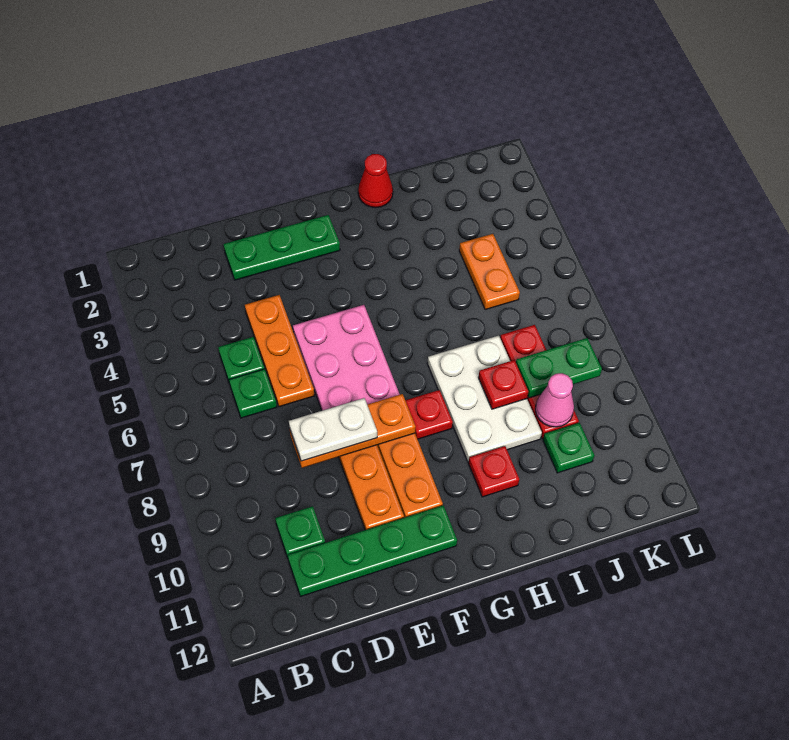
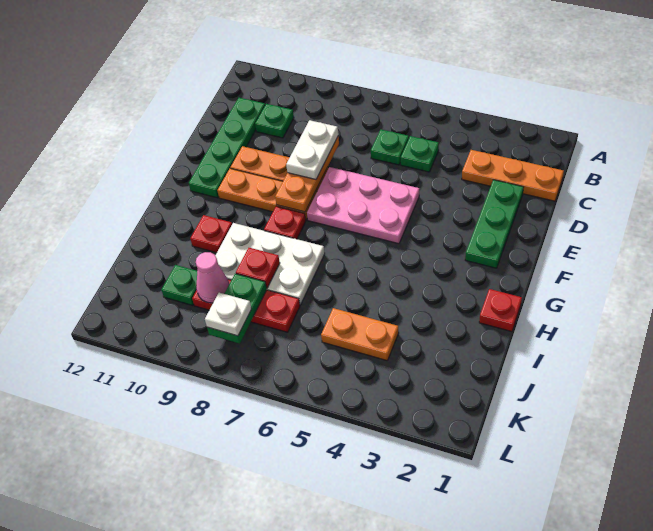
orange 1x3 plate [245,295,314,407] -> orange 1x3 plate moved to [462,150,564,201]
red 1x1 cone [358,154,393,208] -> red 1x1 plate [479,289,522,332]
none -> white 1x1 plate [205,293,251,336]

